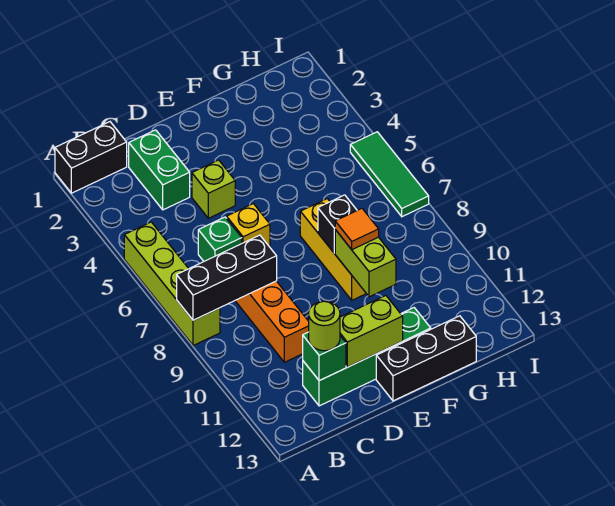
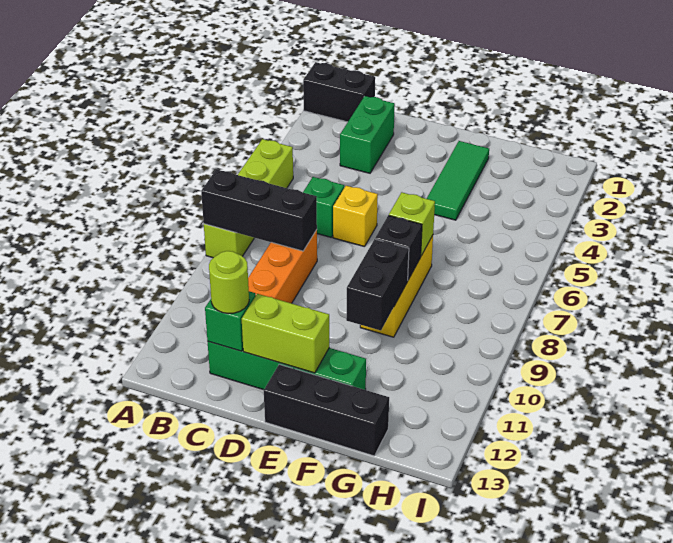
lime 1x1 brick [192,160,235,218] -> lime 1x1 brick moved to [389,192,435,256]
lime 1x2 brick [335,230,396,297] -> black 1x2 brick [346,239,409,330]
orange 1x1 tile [335,208,379,250] -> none
green 1x3 tile [350,132,429,217] -> green 1x3 tile moved to [427,141,489,220]

